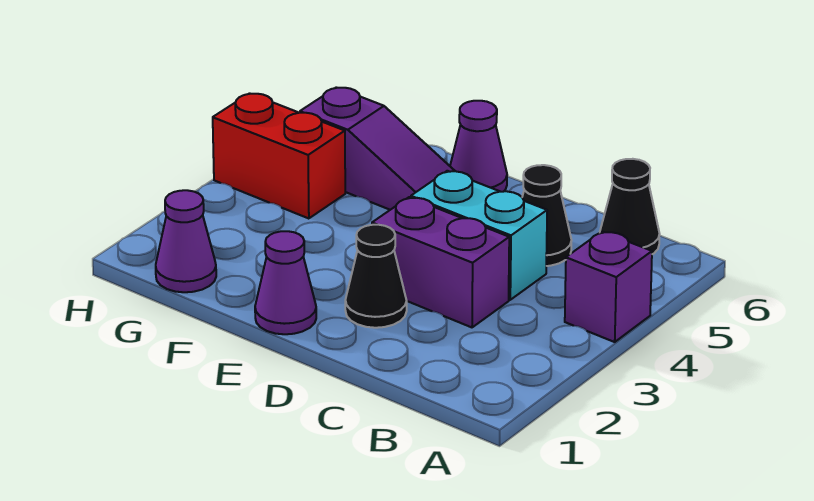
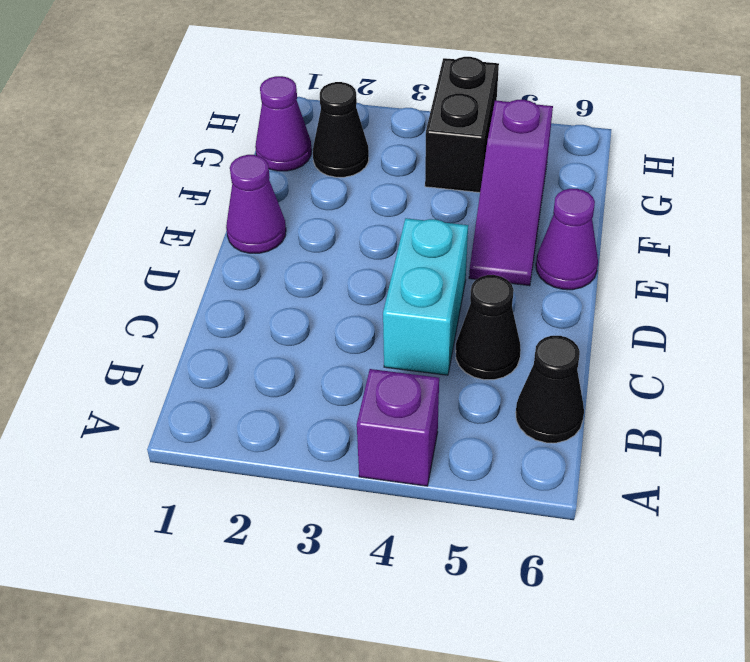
purple 1x2 brick [372,197,509,327] -> none
black 1x1 cone [345,225,407,328] -> black 1x1 cone moved to [313,82,369,177]
red 1x2 brick [213,93,345,219] -> black 1x2 brick [425,57,499,193]

